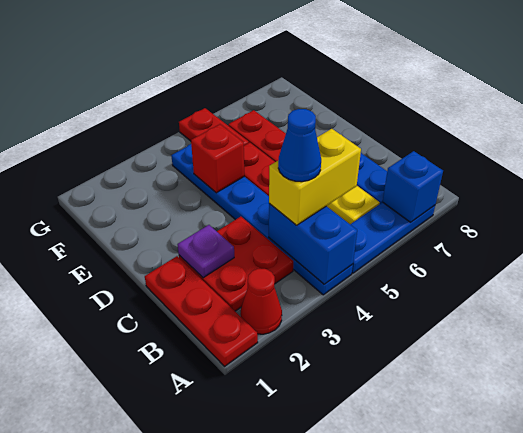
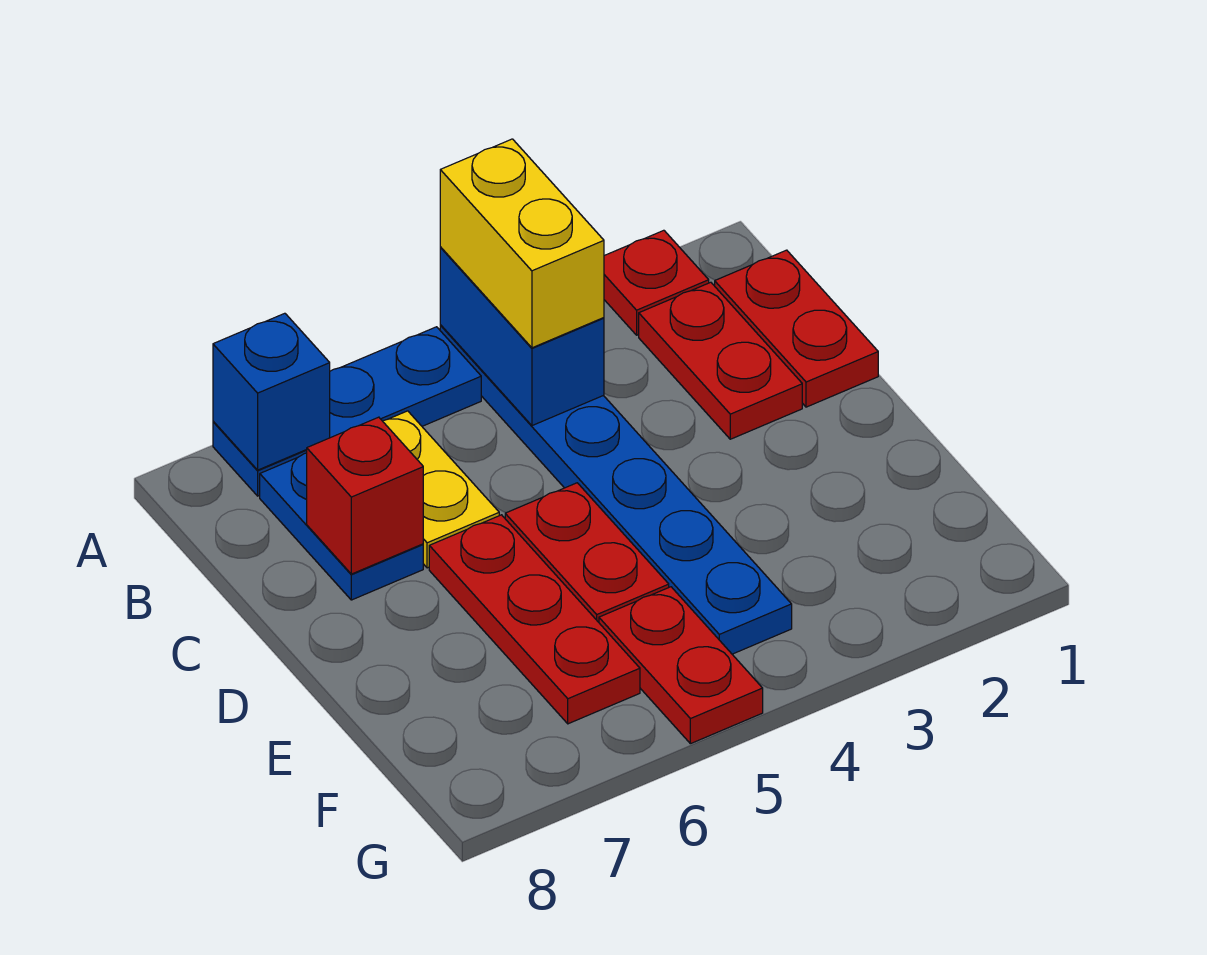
red 1x3 plate [145,256,258,366] -> red 1x2 plate [715,250,878,407]
red 1x1 cone [240,269,282,334] -> red 1x1 plate [604,230,709,335]
red 2x2 plate [179,217,293,311] -> red 1x2 plate [639,282,802,439]
yellow 1x2 brick [269,129,361,225] -> yellow 1x2 brick turned to [440,139,604,348]
blue 1x1 cone [278,109,321,182] -> none
purple 1x1 plate [177,225,234,278] -> none
red 1x1 brick [191,124,244,193] -> red 1x1 brick moved to [307,417,423,574]

